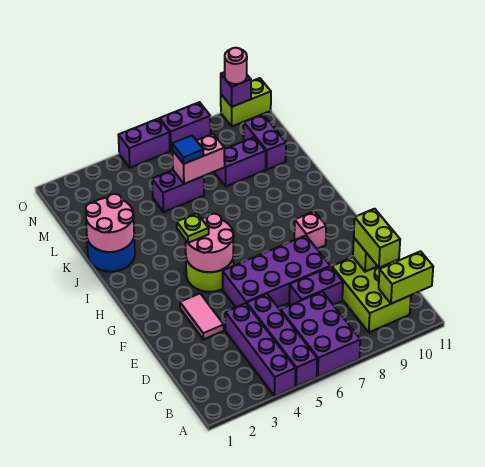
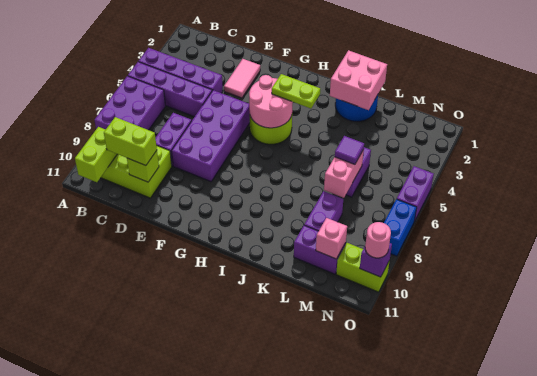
purple 2x3 brick [281,292,360,377] -> purple 2x3 brick turned to [95,76,165,130]
pink 1x2 tile [180,294,224,339] -> pink 1x2 tile turned to [224,59,260,98]
pink 1x1 brick [294,211,326,249] -> pink 1x1 brick moved to [316,218,347,259]
lime 1x1 plate [177,213,209,243] -> lime 1x2 plate [272,74,320,108]
pink 2x2 round brick [86,194,134,252] -> pink 2x2 brick [330,50,387,110]
blue 1x1 tile [172,136,204,164] -> purple 1x1 tile [335,136,364,164]
purple 1x2 brick [160,102,211,151] -> blue 1x2 brick [384,199,417,256]
lime 1x2 brick [221,78,271,126] -> lime 1x2 brick turned to [336,243,389,292]

